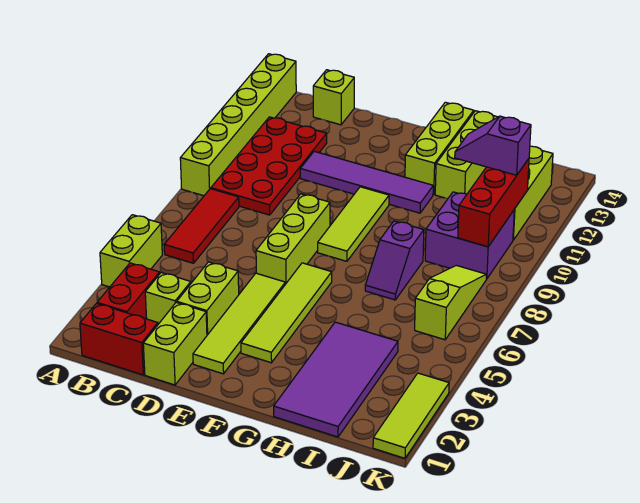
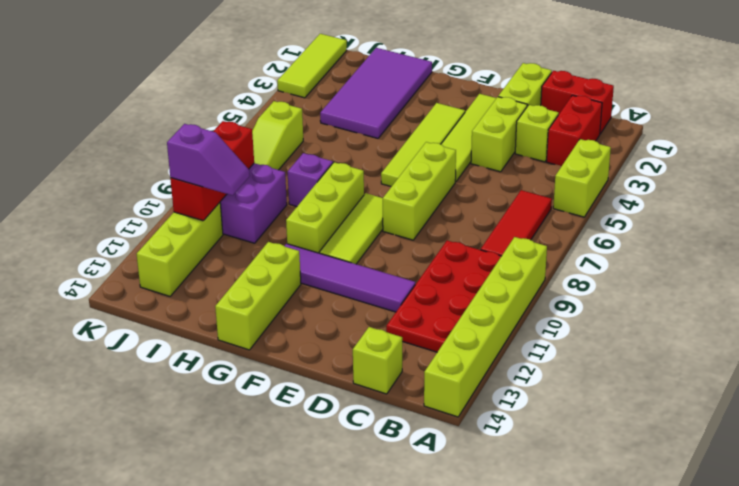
lime 1x3 brick [435,111,497,199] -> lime 1x3 brick moved to [286,162,364,253]

